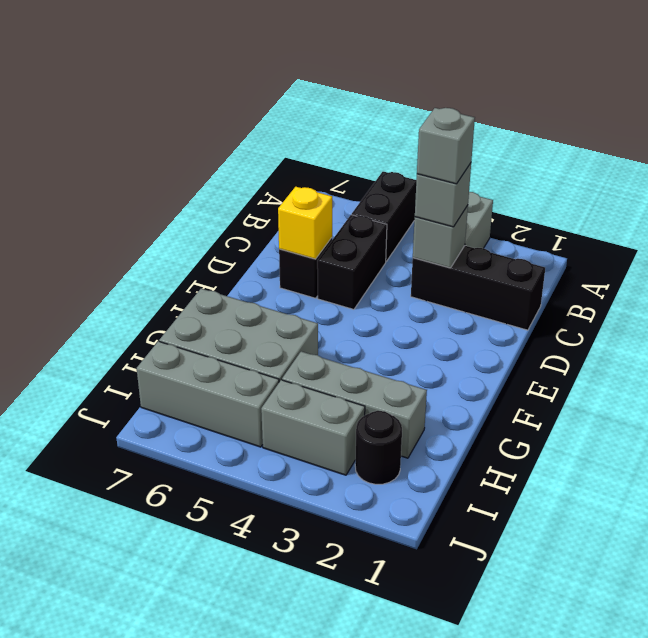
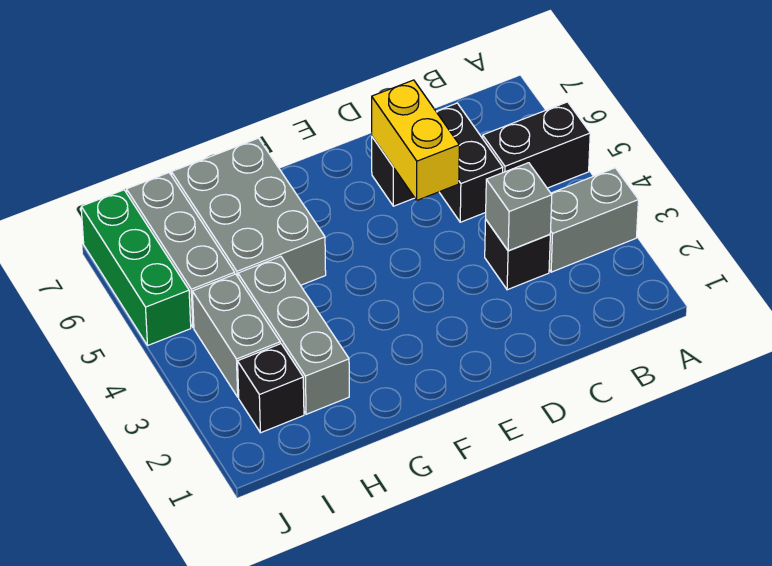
black 1x3 brick [411,246,545,330] -> black 1x1 brick [485,220,550,290]
grey 1x1 brick [415,163,471,227] -> none
grey 1x1 brick [417,108,475,184] -> none
black 1x2 brick [317,215,387,309] -> black 1x2 brick turned to [436,103,503,222]
yellow 1x1 brick [278,187,332,259] -> yellow 1x2 brick [372,80,459,200]
black 1x1 round brick [355,411,402,484] -> black 1x1 brick [238,344,304,433]
none -> green 1x3 brick [81,190,191,345]

